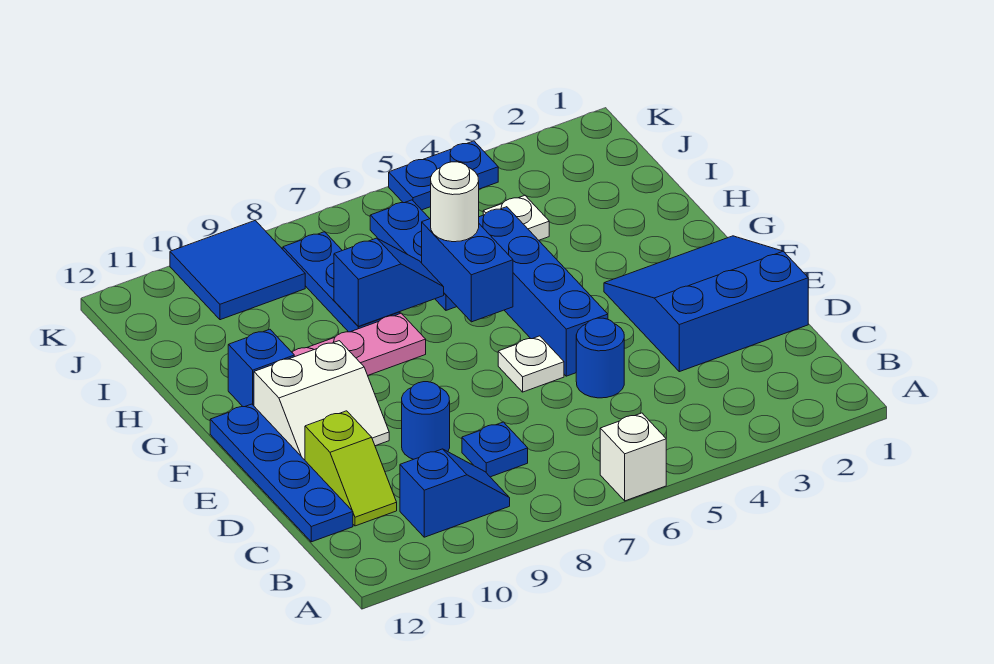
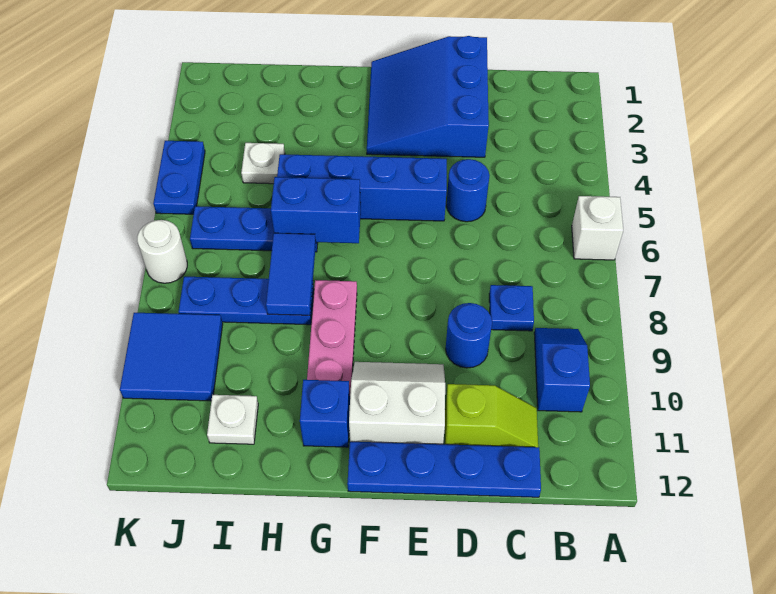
white 1x1 plate [498,336,564,392] -> white 1x1 plate moved to [207,395,258,444]
white 2x2 slope [254,341,389,460] -> white 2x2 slope turned to [349,362,445,444]
white 1x1 round brick [431,162,479,242] -> white 1x1 round brick moved to [137,220,187,283]
blue 1x2 slope [334,238,444,326] -> blue 1x2 tile [266,233,316,315]

